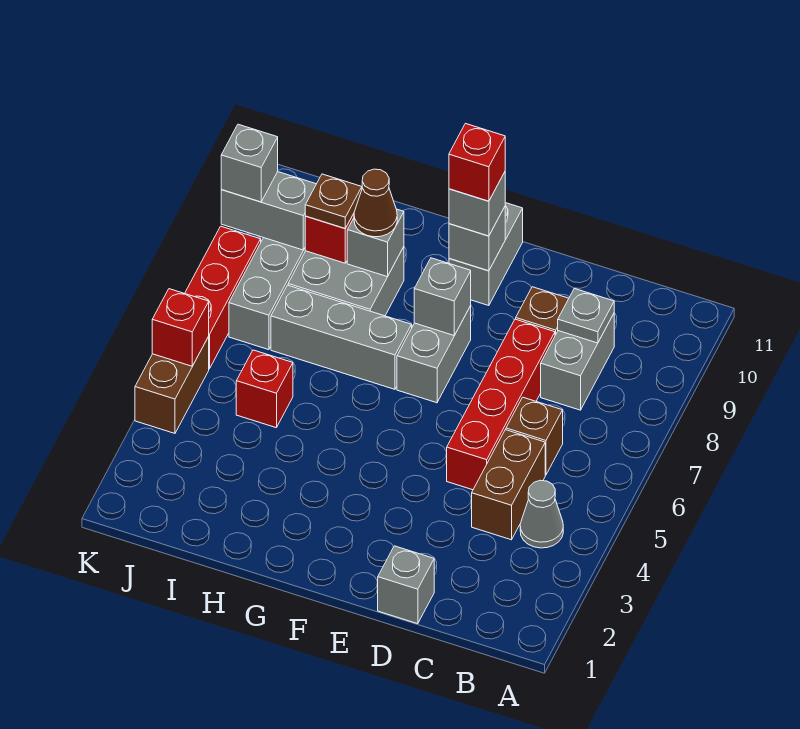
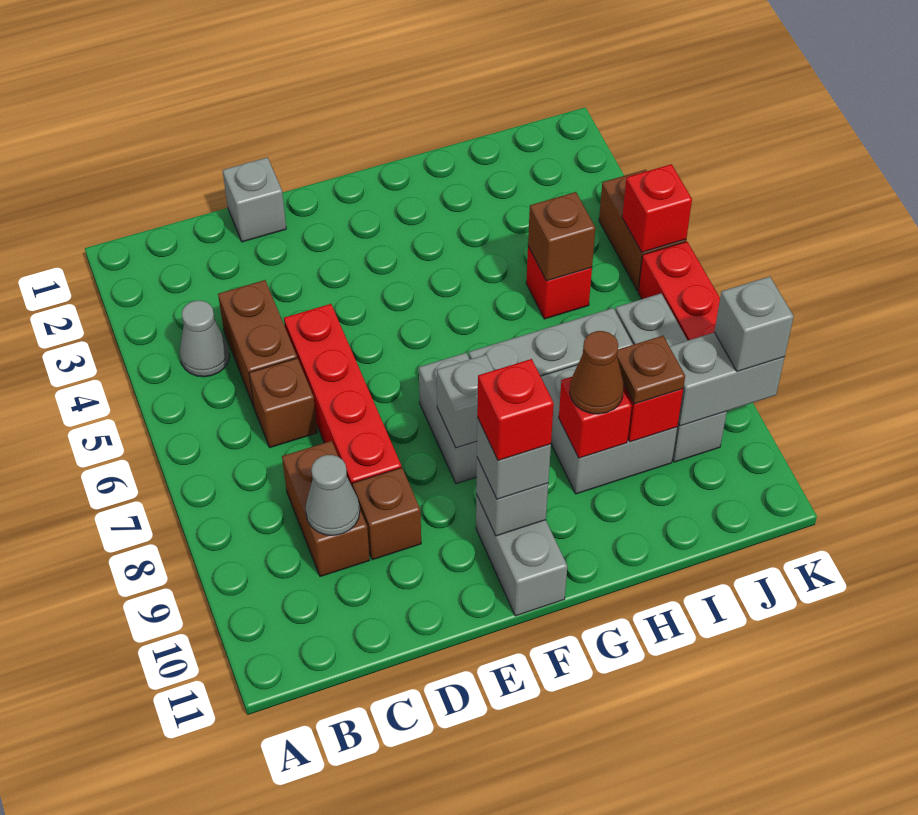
grey 1x2 brick [541,314,614,410] -> brown 1x2 brick [282,441,370,577]
grey 1x1 plate [558,288,614,343] -> grey 1x1 cone [306,455,360,535]
grey 1x1 brick [347,209,404,277] -> red 1x1 brick [559,377,632,458]
none -> brown 1x1 brick [528,192,595,281]

